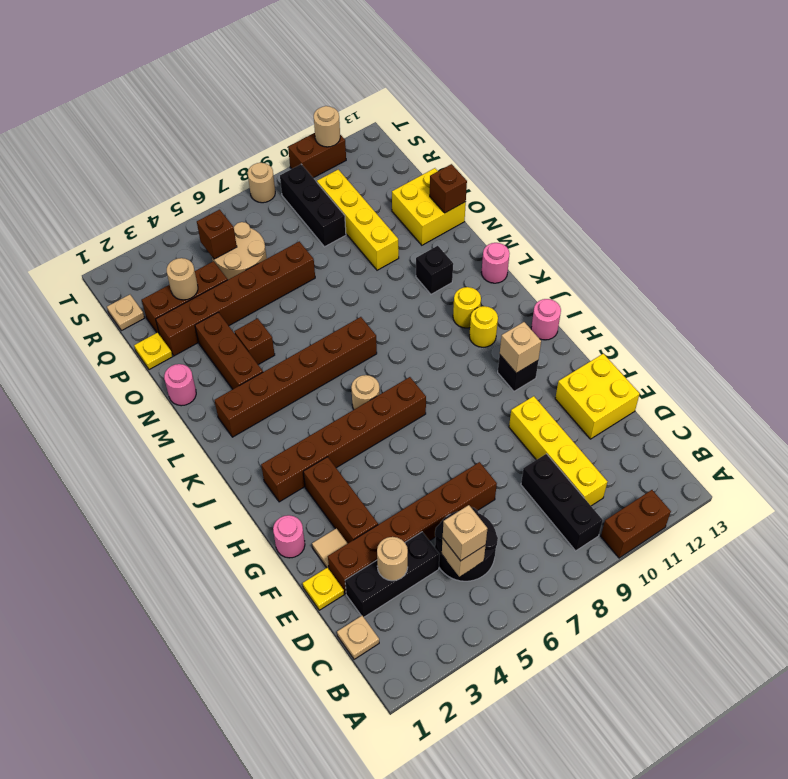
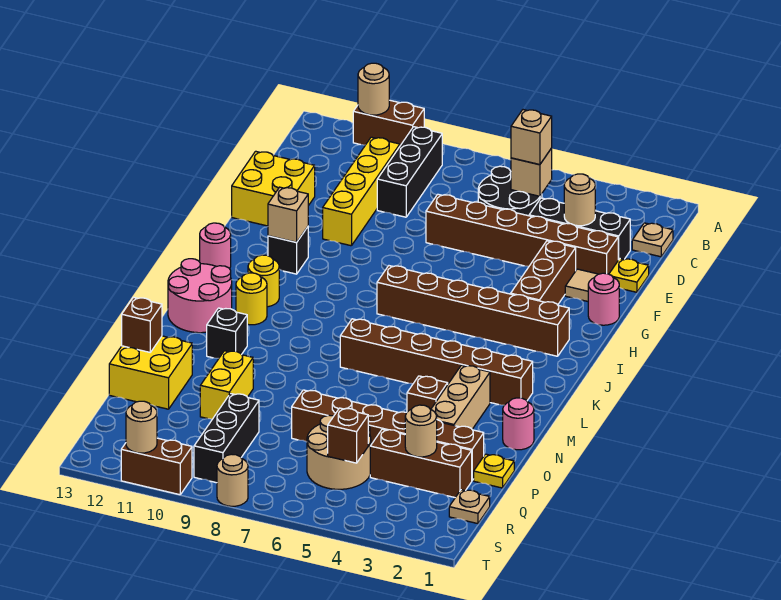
tan 1x1 round brick [351,375,380,409] -> tan 1x1 round brick moved to [358,63,389,115]
pink 1x1 round brick [481,243,510,283] -> pink 2x2 round brick [168,259,232,333]
brown 1x3 brick [195,312,263,389] -> tan 1x3 brick [431,365,490,429]
yellow 1x4 brick [317,170,399,270] -> yellow 1x2 brick [200,351,253,419]

